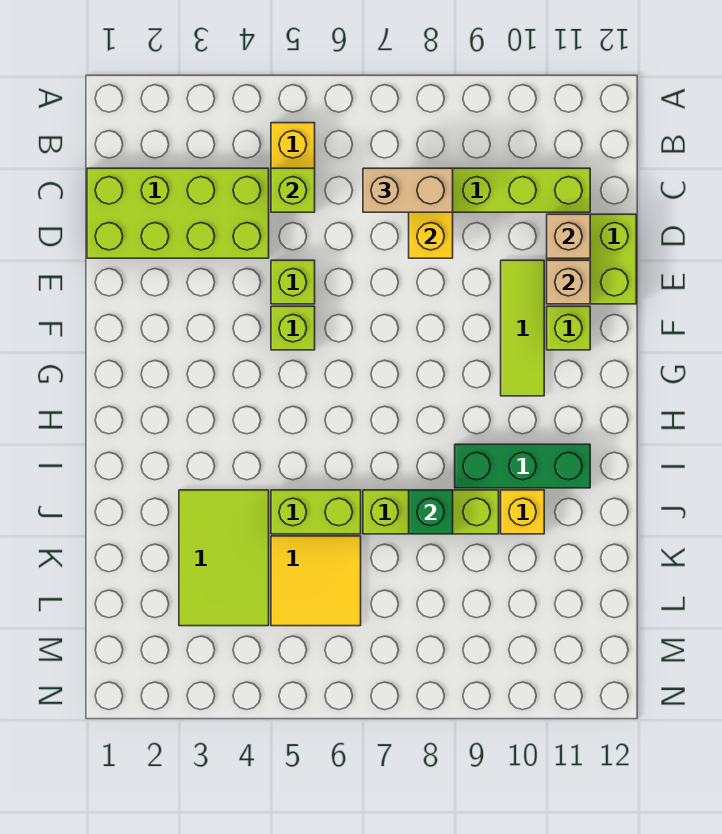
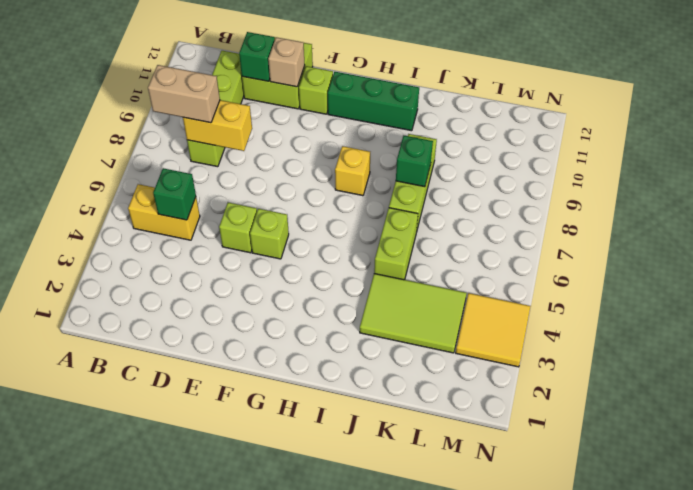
lime 2x4 brick [87,168,269,258] -> none
lime 1x1 brick [271,168,315,212] -> green 1x1 brick [153,168,196,220]
tan 1x2 brick [363,168,453,212] -> tan 1x2 brick turned to [148,65,220,123]
tan 1x1 brick [547,214,590,258] -> green 1x1 brick [239,32,275,81]
lime 1x3 tile [501,260,544,396] -> none
green 1x3 brick [455,444,590,488] -> green 1x3 brick turned to [328,72,419,131]
yellow 1x1 brick [501,490,544,534] -> yellow 1x1 brick moved to [335,146,370,196]
yellow 2x2 tile [271,536,361,626] -> yellow 2x2 tile moved to [456,293,531,367]

